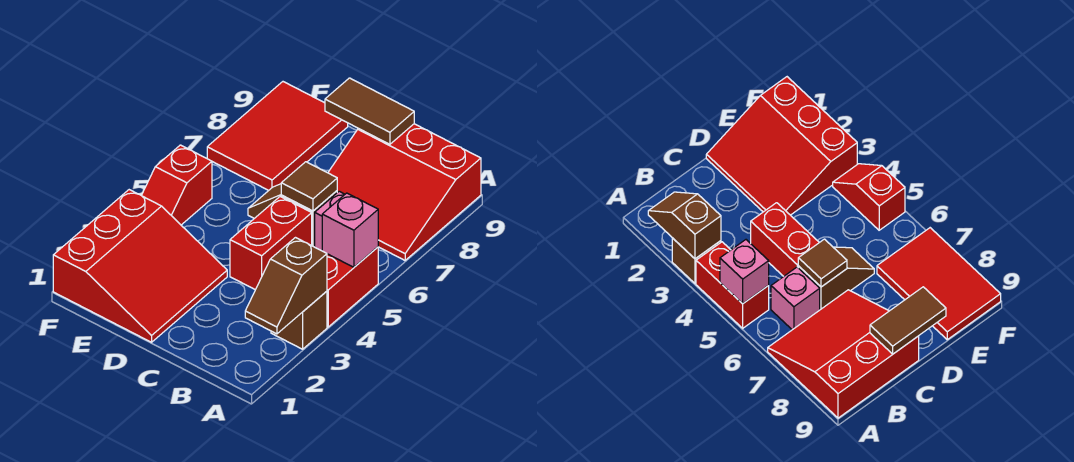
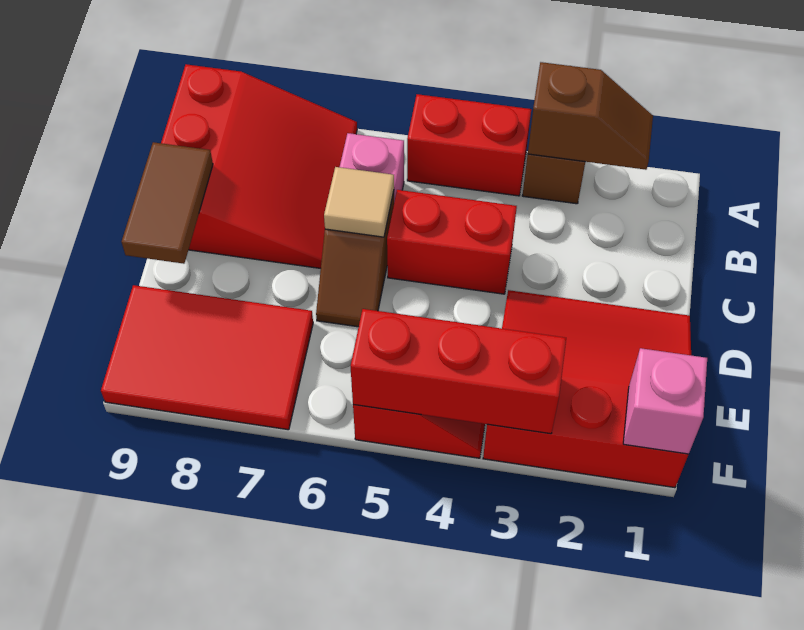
pink 1x1 brick [322,193,378,267] -> pink 1x1 brick moved to [623,348,707,454]
brown 1x1 tile [281,162,337,211] -> tan 1x1 tile [324,167,394,237]
none -> red 1x3 brick [351,309,566,434]

